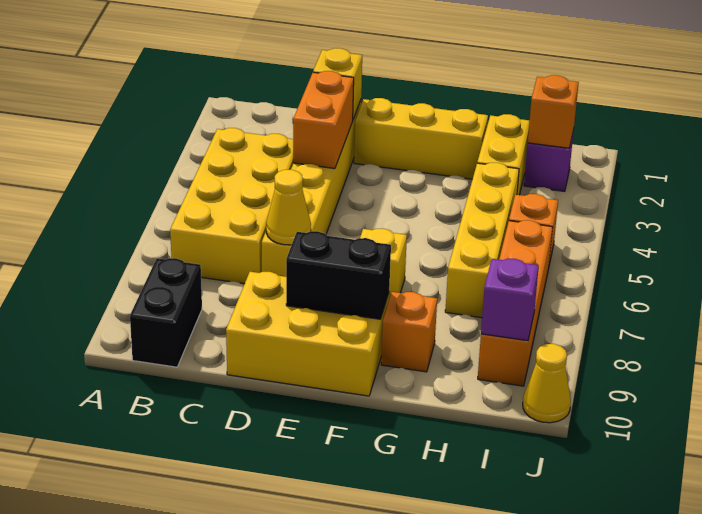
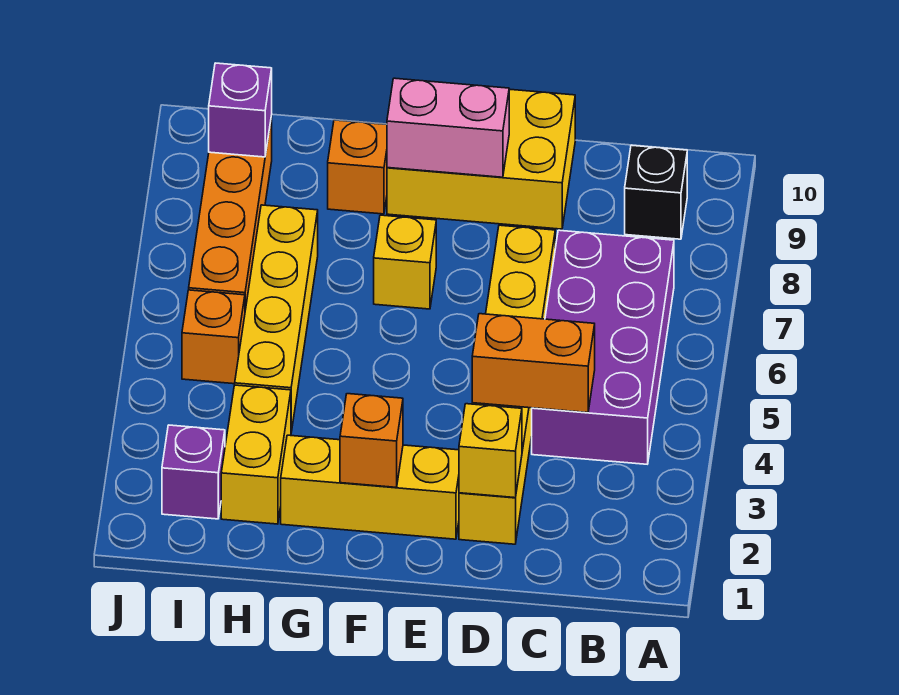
yellow 2x4 brick [170,128,293,284] -> purple 2x4 brick [532,230,674,464]
black 1x2 brick [130,258,202,367] -> black 1x1 brick [625,145,687,239]
orange 1x2 brick [293,71,354,169] -> orange 1x2 brick turned to [472,314,595,413]
yellow 1x1 cone [266,170,311,245] -> none
black 1x2 brick [286,231,391,319] -> pink 1x2 brick [387,78,509,177]
orange 1x1 brick [528,75,579,148] -> orange 1x1 brick moved to [340,394,403,487]
yellow 1x1 cone [523,344,571,423] -> none

